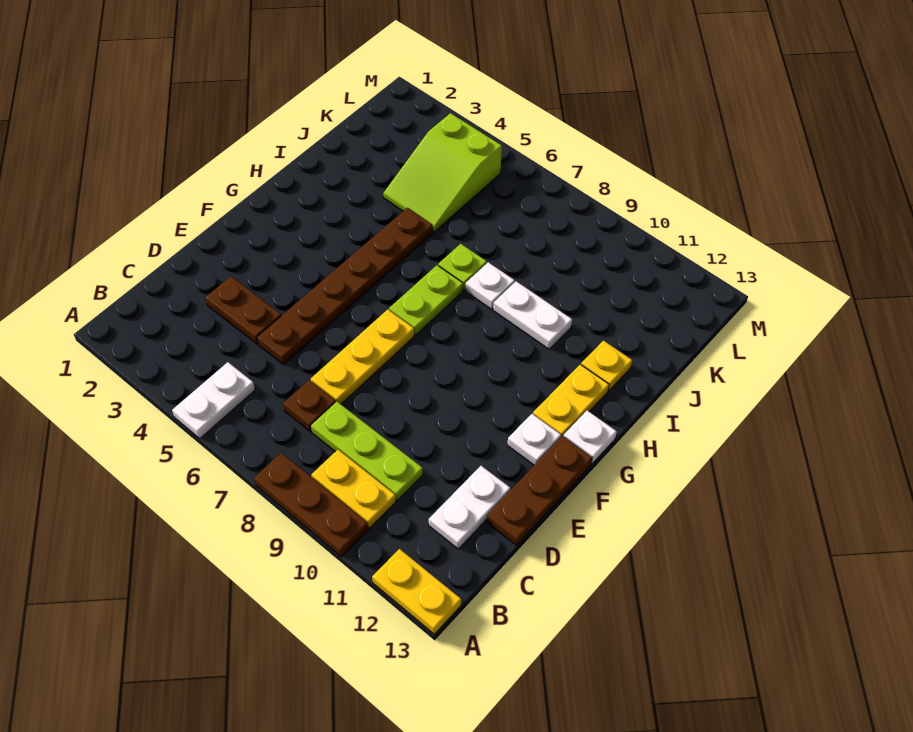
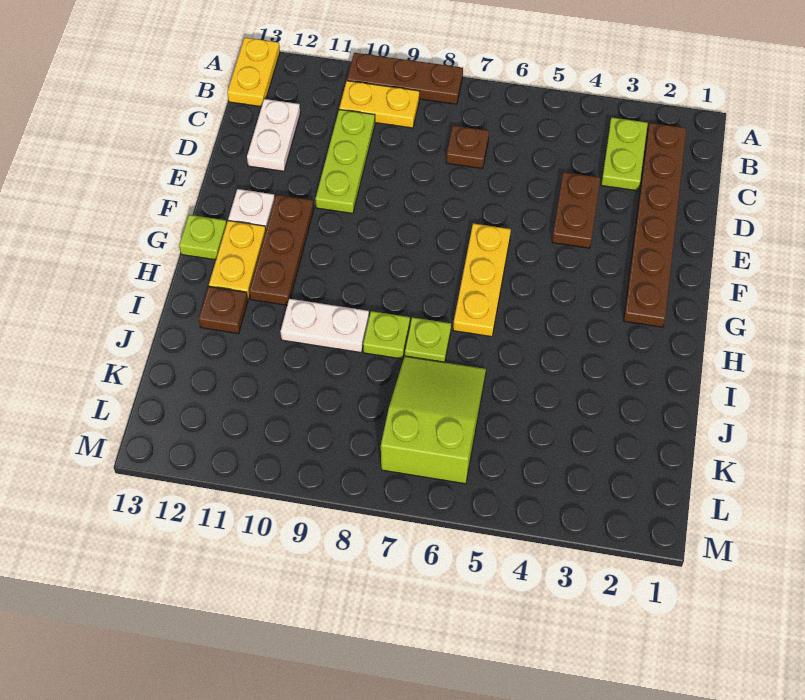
white 1x2 plate [172,362,255,438] -> none
yellow 1x2 plate [372,549,461,634] -> yellow 1x2 plate turned to [227,38,280,107]
lime 1x3 plate [311,402,423,500] -> lime 1x3 plate turned to [315,110,375,213]
brown 1x2 plate [205,277,281,344] -> brown 1x2 plate turned to [552,172,600,248]
brown 1x6 plate [257,208,433,364] -> brown 1x6 plate moved to [624,123,686,327]
yellow 1x3 plate [311,309,414,404] -> yellow 1x3 plate moved to [453,224,511,337]
brown 1x3 plate [487,436,593,545] -> brown 1x3 plate moved to [249,195,314,305]
lime 1x2 plate [389,265,463,335] -> lime 1x2 plate moved to [601,118,648,191]
white 1x1 plate [564,411,617,463] -> lime 1x1 plate [179,215,227,260]
white 1x1 plate [466,262,515,310] -> lime 1x1 plate [363,311,410,359]
yellow 1x1 plate [581,341,632,391] -> brown 1x1 plate [199,286,248,334]
lime 2x3 slope [383,113,502,232] -> lime 2x3 slope moved to [381,356,486,484]

